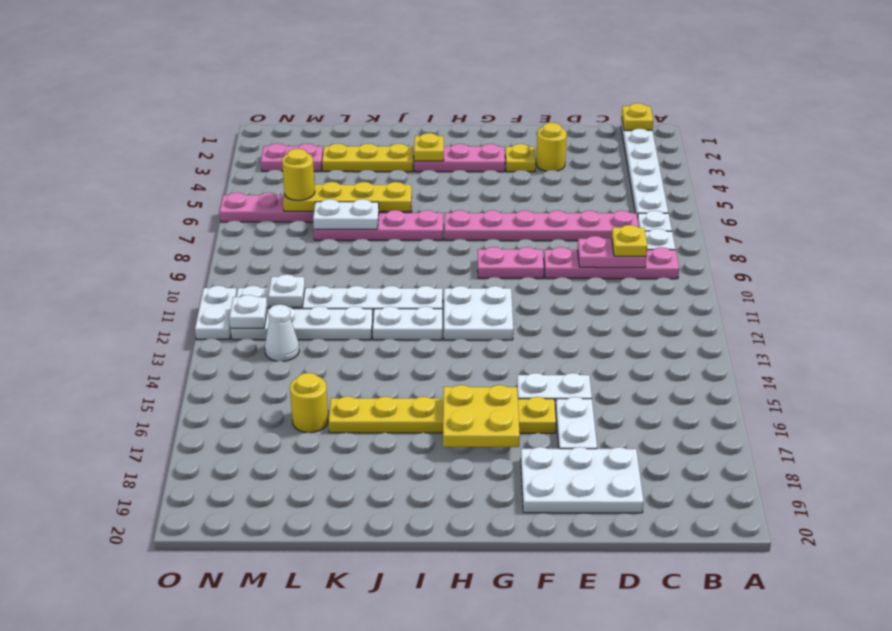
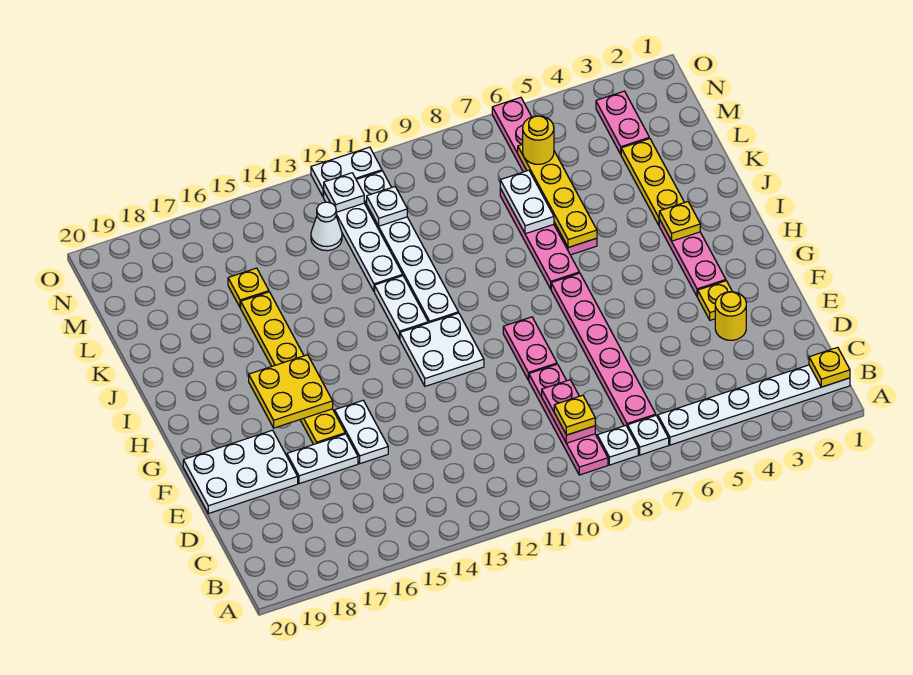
white 2x3 plate [521,447,644,513] -> white 2x3 plate turned to [183,430,298,514]
yellow 1x1 round brick [290,373,328,433] -> yellow 1x1 plate [228,268,269,308]

